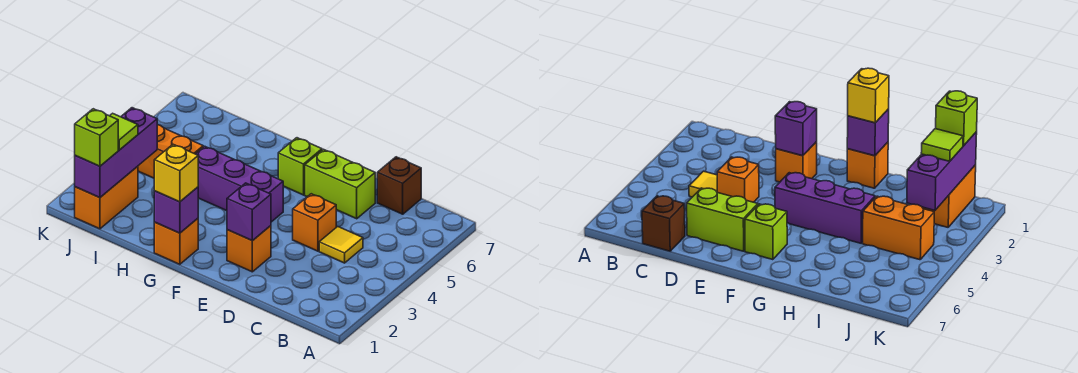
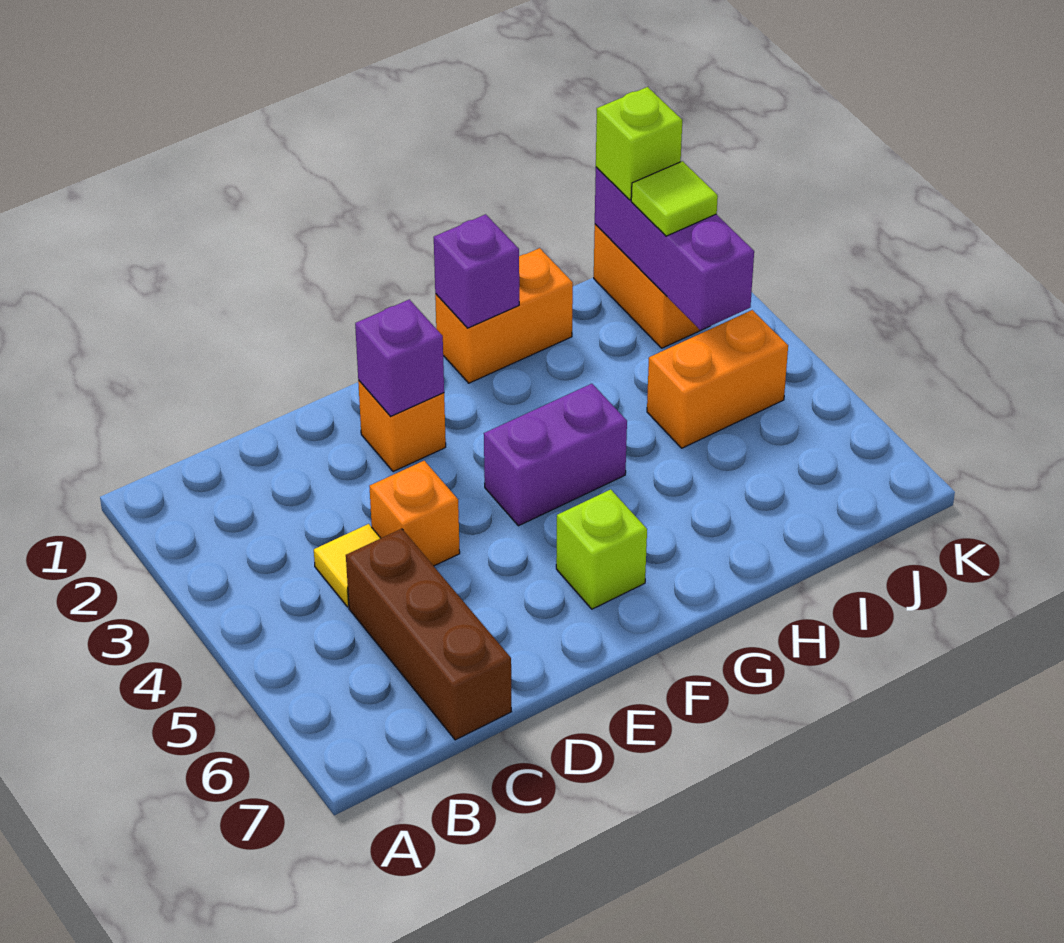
brown 1x1 brick [377,157,421,214] -> brown 1x3 brick [346,529,512,740]
lime 1x2 brick [305,149,375,219] -> none
purple 1x3 brick [196,146,283,222] -> purple 1x2 brick [484,384,627,526]
orange 1x1 brick [154,219,198,264] -> orange 1x2 brick [435,248,573,383]
yellow 1x1 brick [154,144,198,202] -> none

